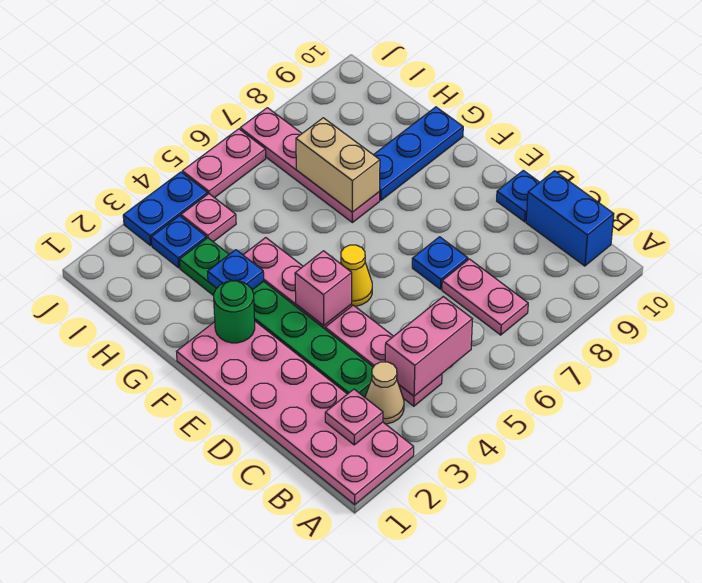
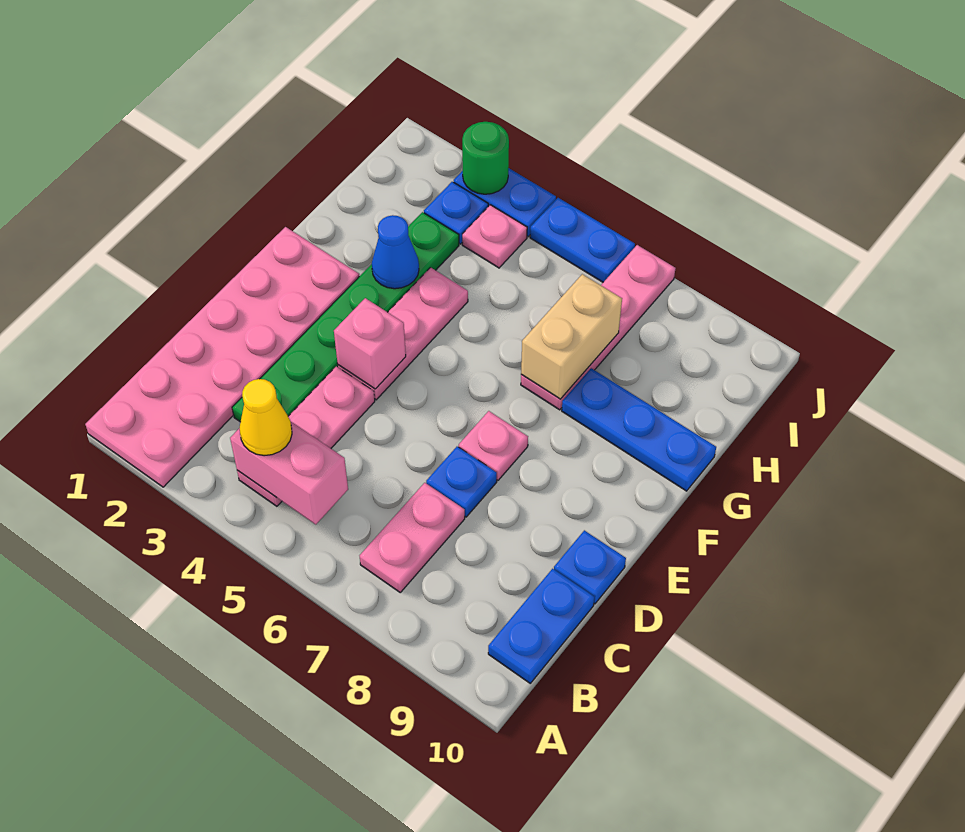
pink 1x1 plate [325,389,383,445] -> pink 1x1 plate moved to [459,411,528,480]
tan 1x1 cone [365,362,404,424] -> none
blue 1x2 brick [526,171,614,266] -> blue 1x2 plate [488,569,594,683]
yellow 1x1 cone [340,245,372,306] -> yellow 1x1 cone moved to [240,379,292,456]
green 1x1 round brick [214,281,255,343] -> green 1x1 round brick moved to [462,122,509,194]
blue 1x1 plate [208,250,264,290] -> blue 1x1 cone [372,215,419,289]
pink 1x2 plate [182,129,266,198] -> blue 1x2 plate [530,198,635,282]

